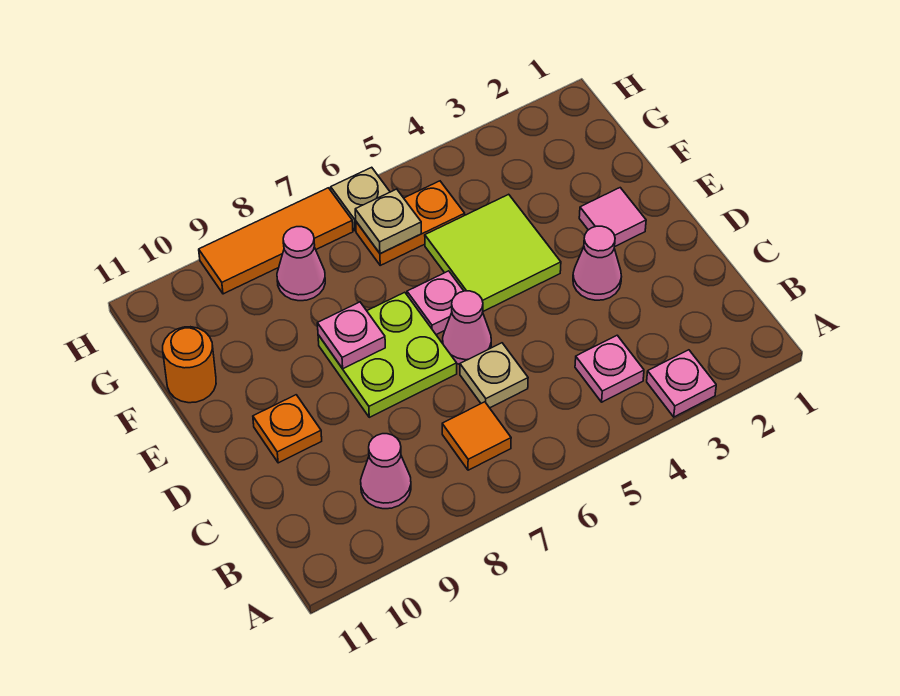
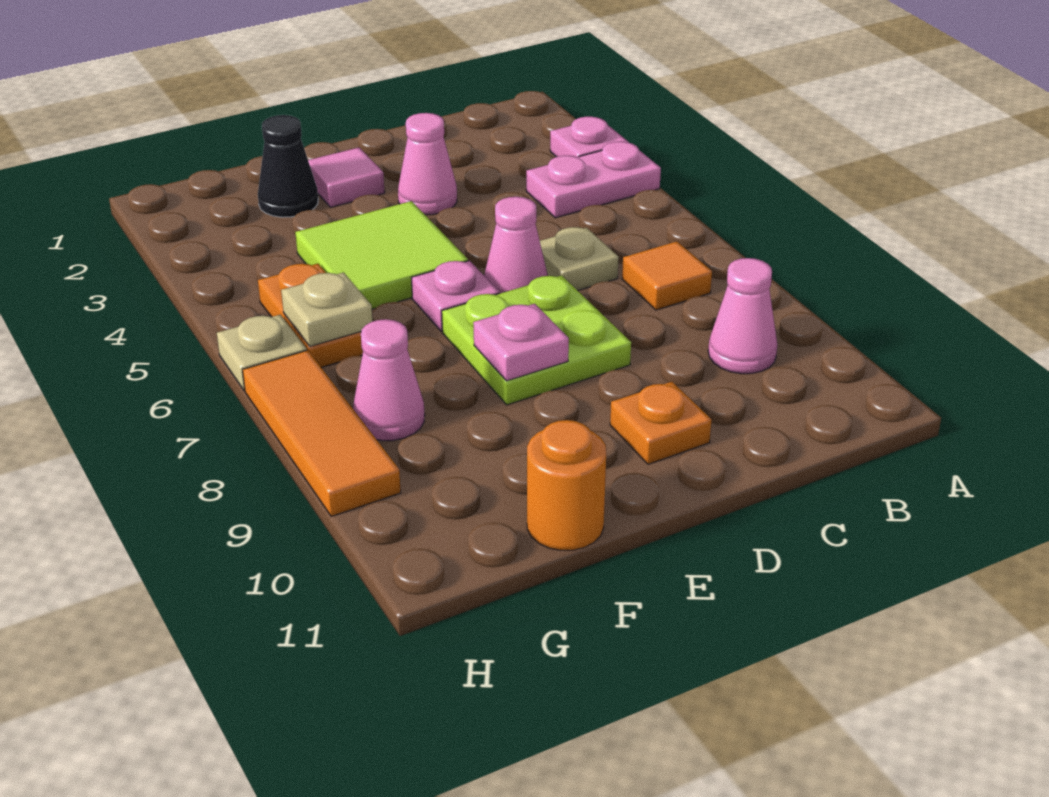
pink 1x1 plate [575,335,644,402] -> pink 1x2 plate [526,141,661,218]
none -> black 1x1 cone [258,115,318,217]

